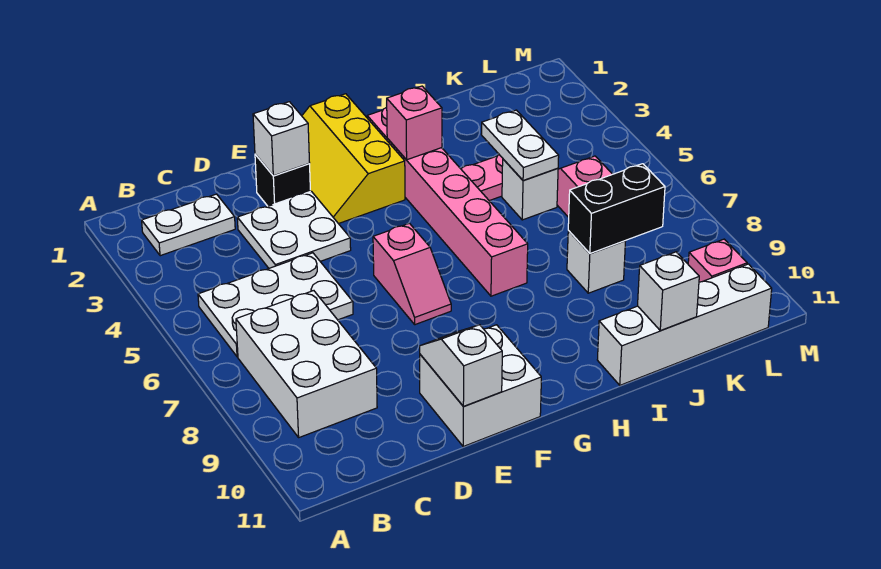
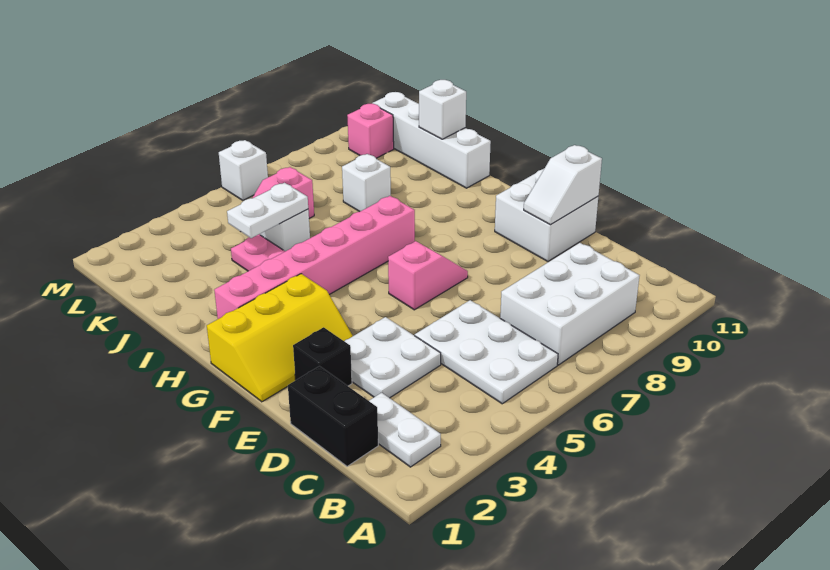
white 1x1 brick [253,102,310,176] -> white 1x1 brick moved to [219,140,268,200]
pink 1x1 brick [387,86,442,160] -> none
black 1x2 brick [568,164,665,253] -> black 1x2 brick moved to [288,366,378,466]

